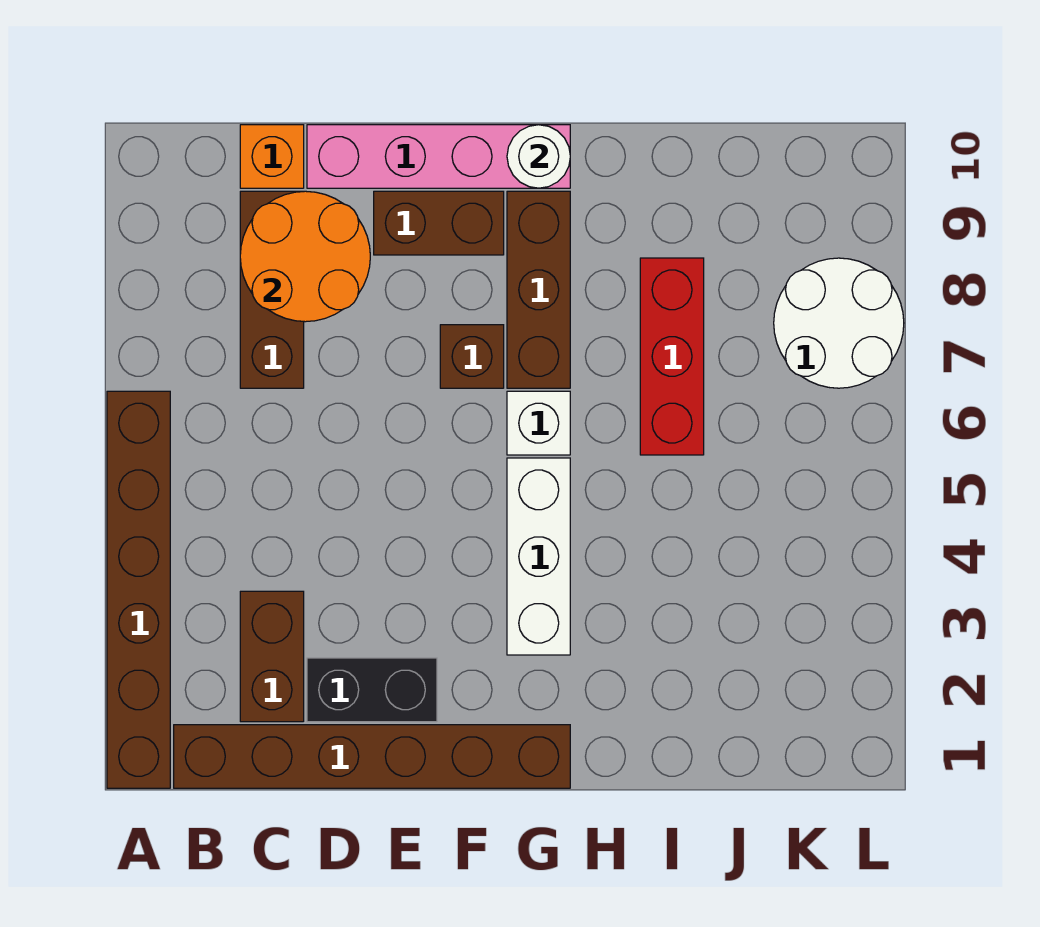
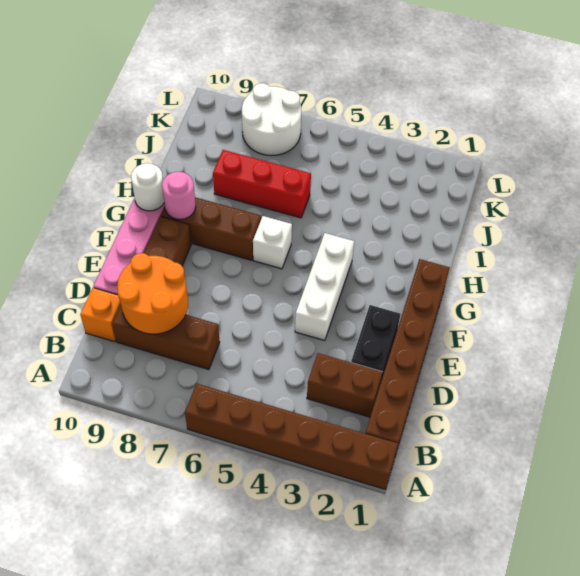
brown 1x1 brick [440,325,504,388] -> none
white 1x3 brick [507,458,570,655] -> white 1x3 brick turned to [295,233,354,341]
none -> pink 1x1 round brick [162,172,196,219]

